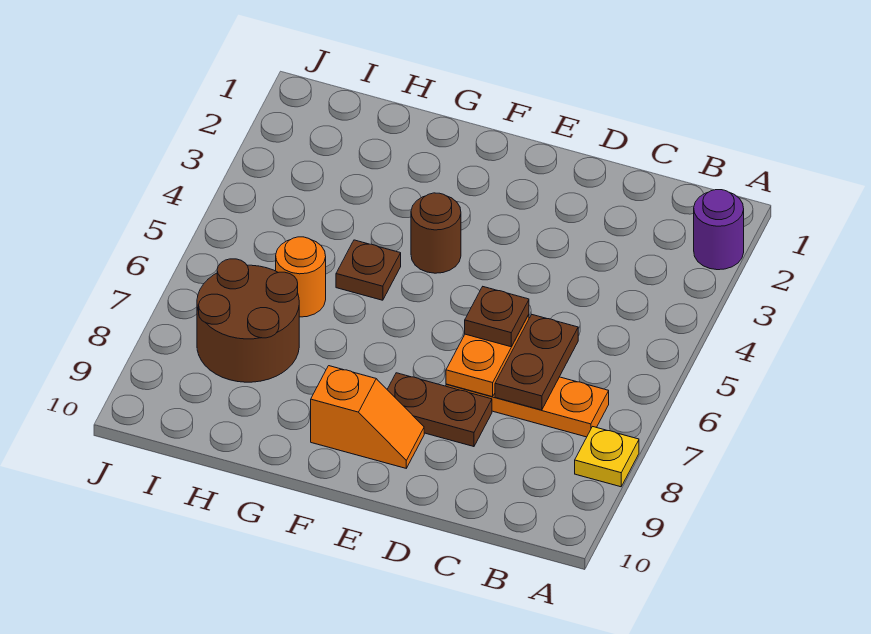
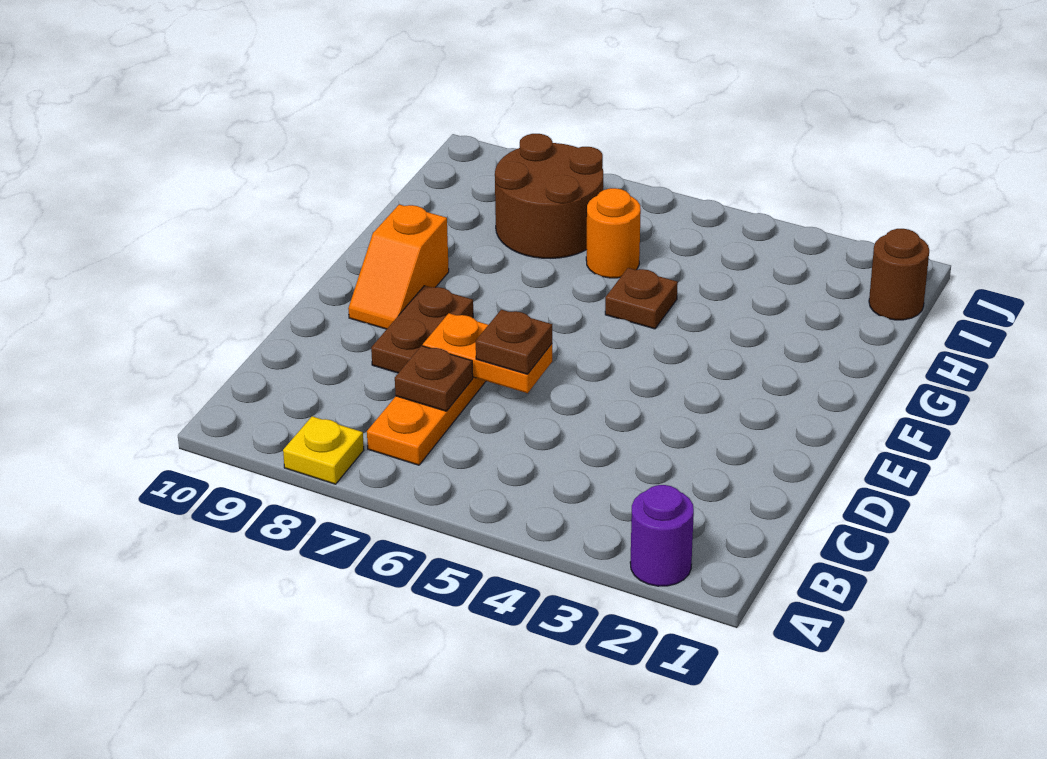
brown 1x2 plate [495,314,578,410] -> brown 1x1 plate [395,346,473,411]
brown 1x1 round brick [411,193,461,273] -> brown 1x1 round brick moved to [869,229,929,320]

